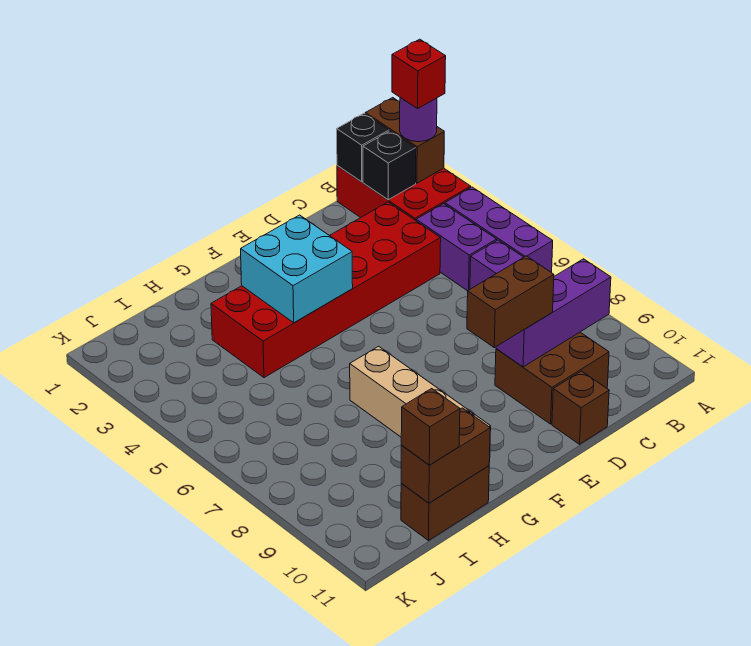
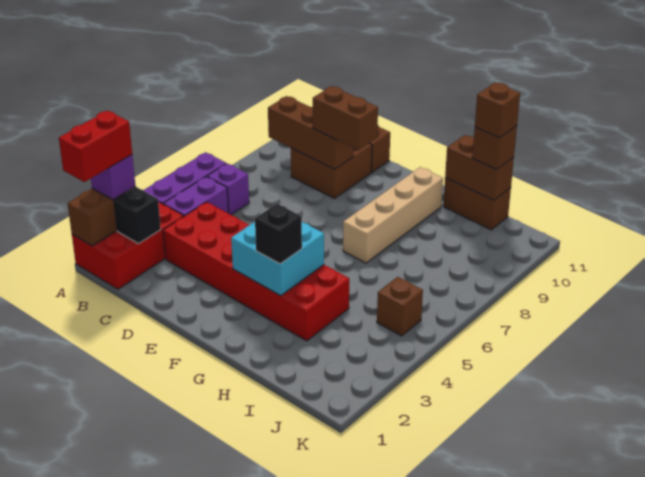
purple 1x1 round brick [400,98,437,142] -> purple 1x1 brick [91,155,135,200]
red 1x1 brick [392,39,446,109] -> red 1x2 brick [59,111,132,182]
black 1x1 brick [337,114,389,182] -> black 1x1 brick moved to [255,204,302,264]
purple 1x3 brick [496,259,611,367] -> brown 1x3 brick [268,96,353,169]
none -> brown 1x1 brick [475,83,520,138]
none -> brown 1x1 brick [377,277,423,336]

